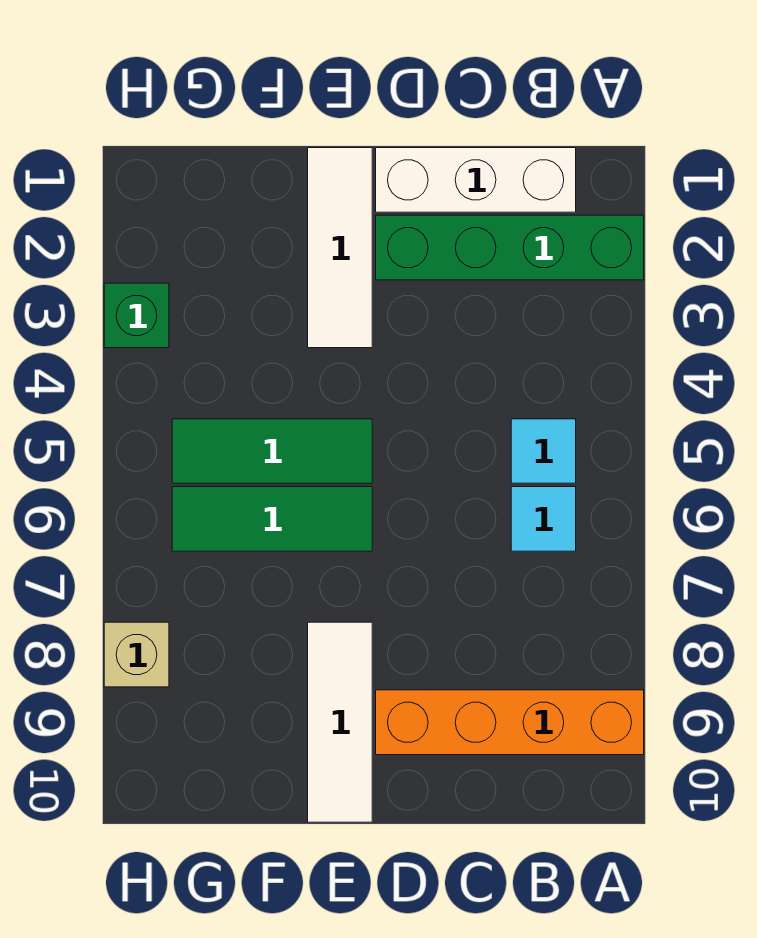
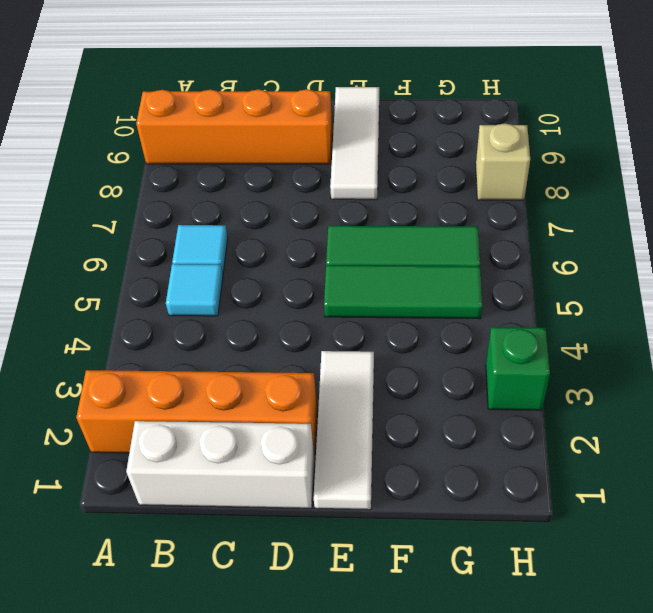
green 1x4 brick [376,215,644,280] -> orange 1x4 brick [76,370,317,456]

